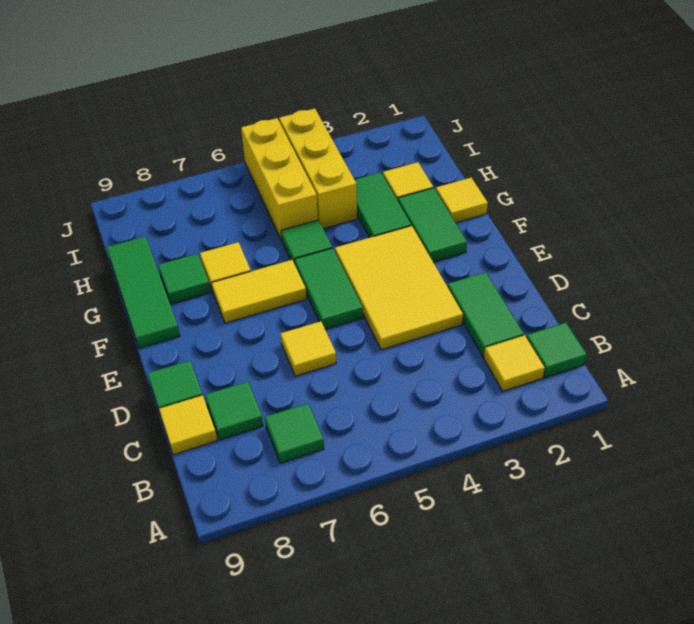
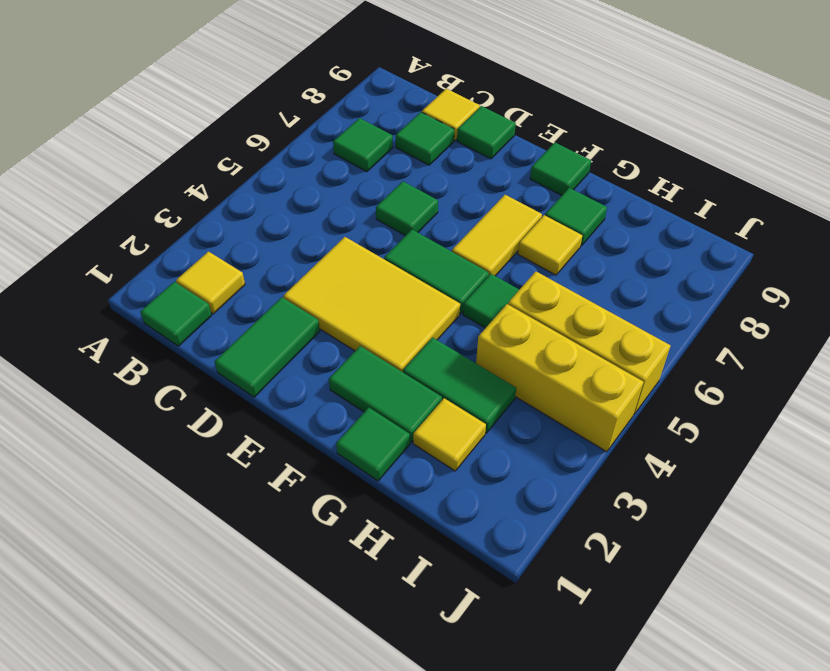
green 1x2 tile [448,272,524,357] -> green 1x2 tile turned to [215,297,320,397]
yellow 1x1 tile [281,321,336,376] -> green 1x1 tile [376,181,438,236]
green 1x3 tile [107,236,180,348] -> green 1x1 tile [530,143,591,195]
yellow 1x1 tile [436,178,488,223] -> green 1x1 tile [336,408,410,481]

